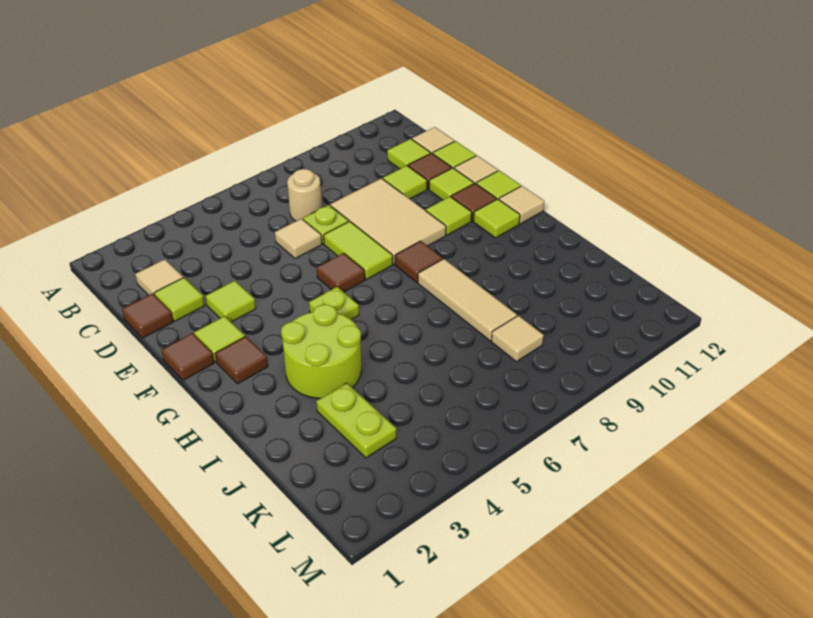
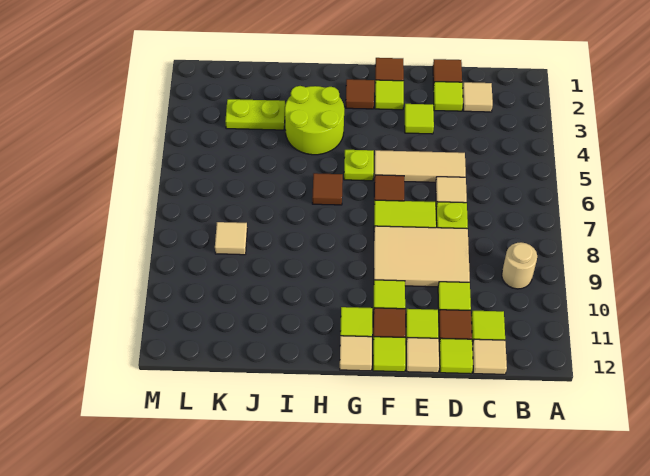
tan 1x1 round brick [287,169,322,221] -> tan 1x1 round brick moved to [502,242,537,289]
brown 1x1 tile [395,241,443,282] -> brown 1x1 tile moved to [312,173,343,205]
tan 1x3 tile [418,259,517,341] -> tan 1x3 tile moved to [375,150,466,182]

